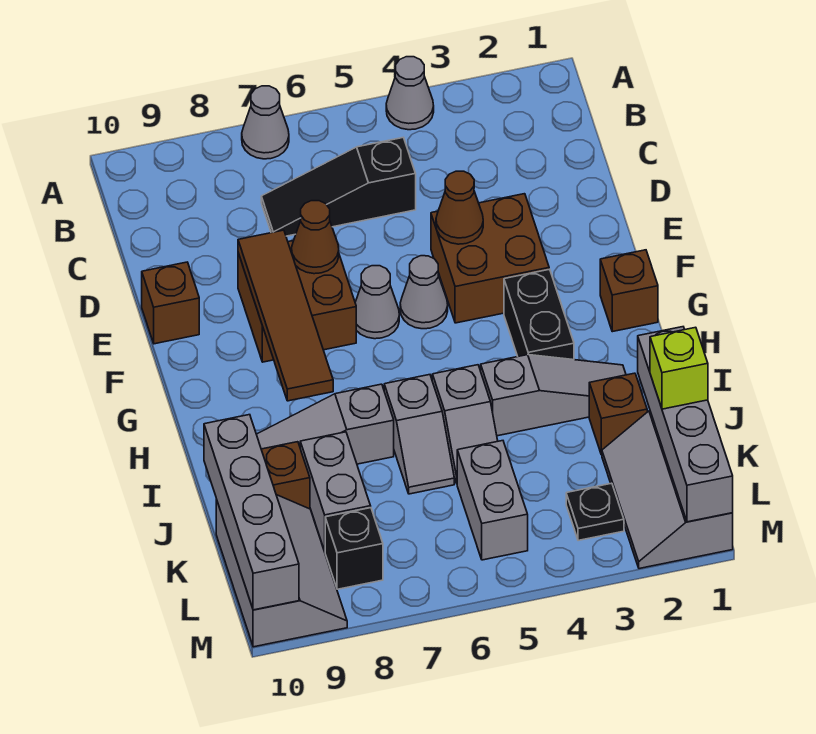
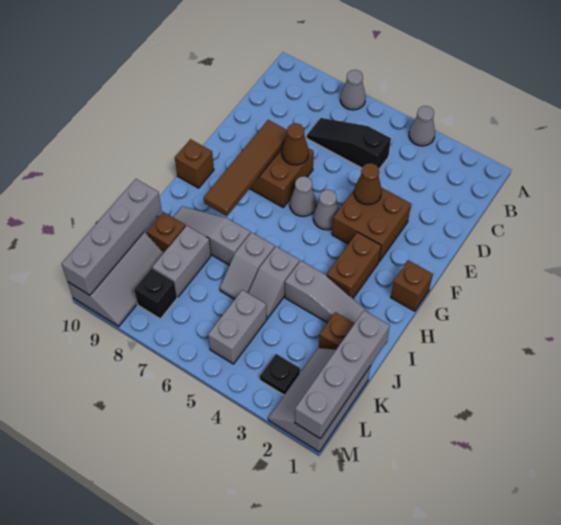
brown 1x1 brick [142,262,199,344] -> brown 1x1 brick moved to [175,139,214,188]
black 1x2 brick [504,269,574,360] -> brown 1x2 brick [326,232,381,298]
lime 1x1 brick [650,327,708,409] -> none

